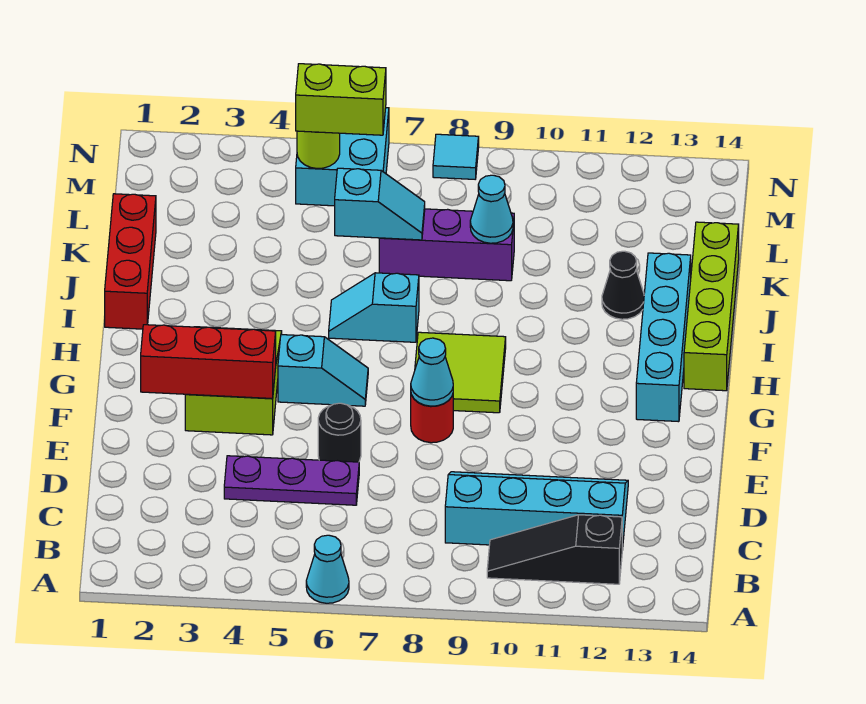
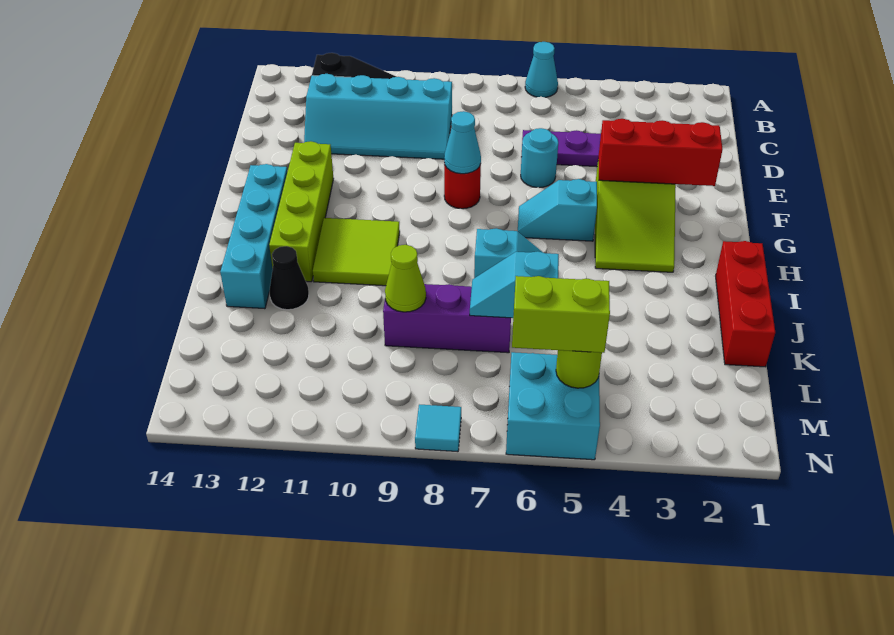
black 1x1 round brick [318,403,361,462] -> cyan 1x1 round brick [521,128,558,188]
lime 2x2 tile [415,332,506,413] -> lime 2x2 tile moved to [313,218,400,286]
lime 1x4 brick [684,222,739,391] -> lime 1x4 brick moved to [269,141,334,282]
cyan 1x1 cone [470,175,513,243] -> lime 1x1 cone [385,245,426,312]

